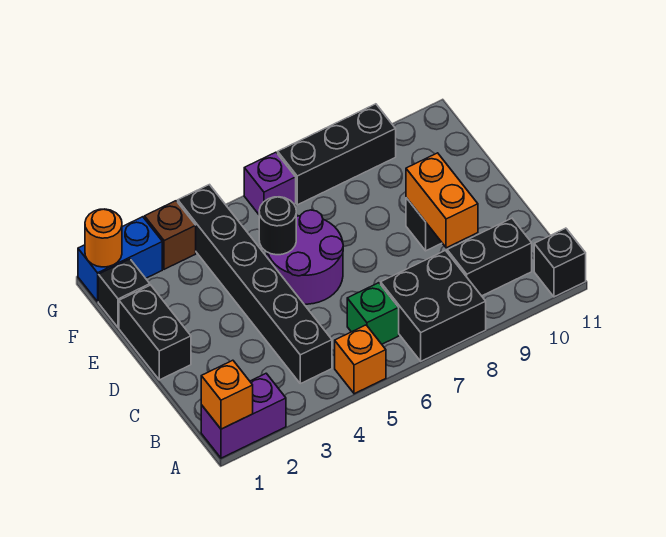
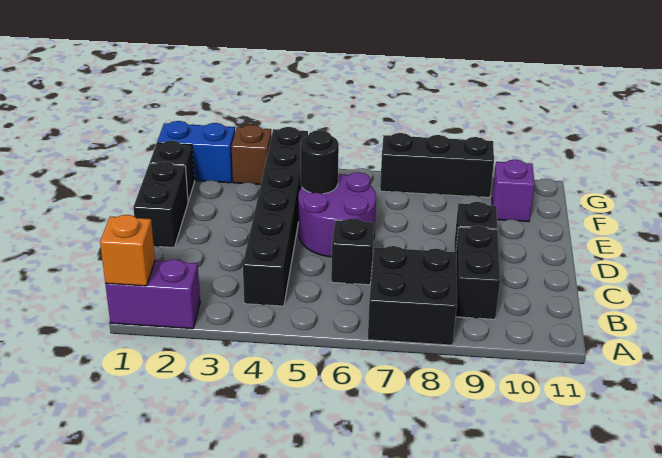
orange 1x1 brick [335,325,386,394] -> none
black 1x1 brick [534,228,586,297] -> black 1x1 brick moved to [331,218,374,285]
green 1x1 brick [347,283,399,344] -> none
black 1x2 brick [447,218,532,296] -> black 1x2 brick turned to [456,226,500,319]
orange 1x2 brick [406,153,478,248] -> none
orange 1x1 round brick [85,209,122,267] -> none
purple 1x1 brick [244,152,296,214] -> purple 1x1 brick moved to [492,160,535,222]

